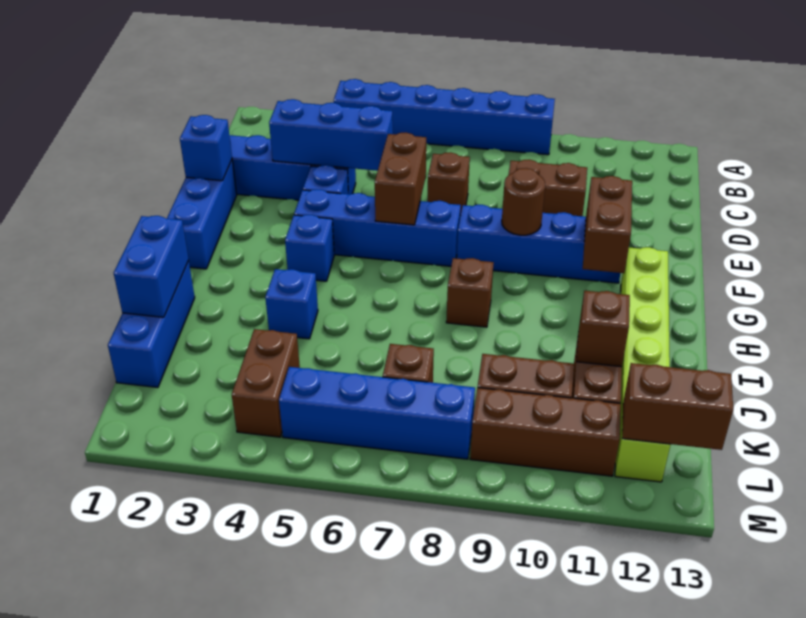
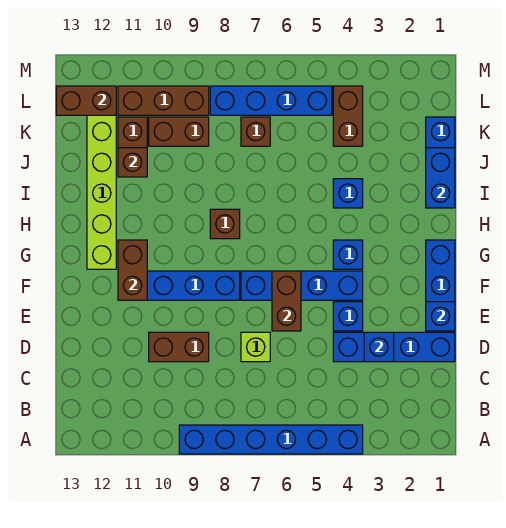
blue 1x3 brick [269,99,393,171] -> blue 1x1 brick [364,332,394,362]
brown 1x1 brick [427,152,470,215] -> lime 1x1 brick [241,332,270,362]
brown 1x1 round brick [502,168,545,235] -> none

